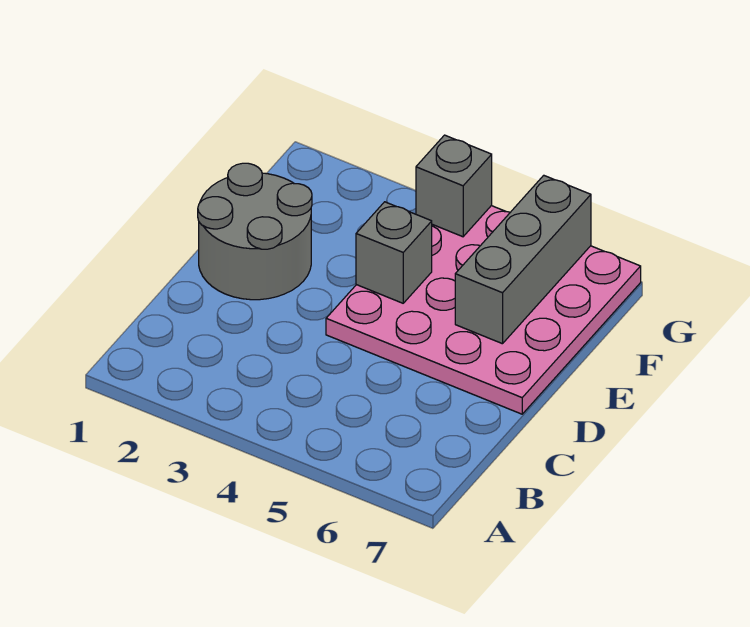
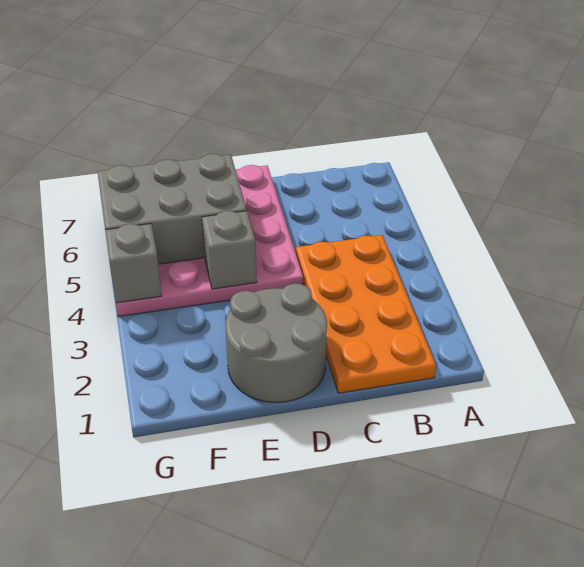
none -> orange 2x4 plate [296,235,436,393]
grey 1x3 brick [455,175,591,344] -> grey 2x3 brick [98,154,247,264]

